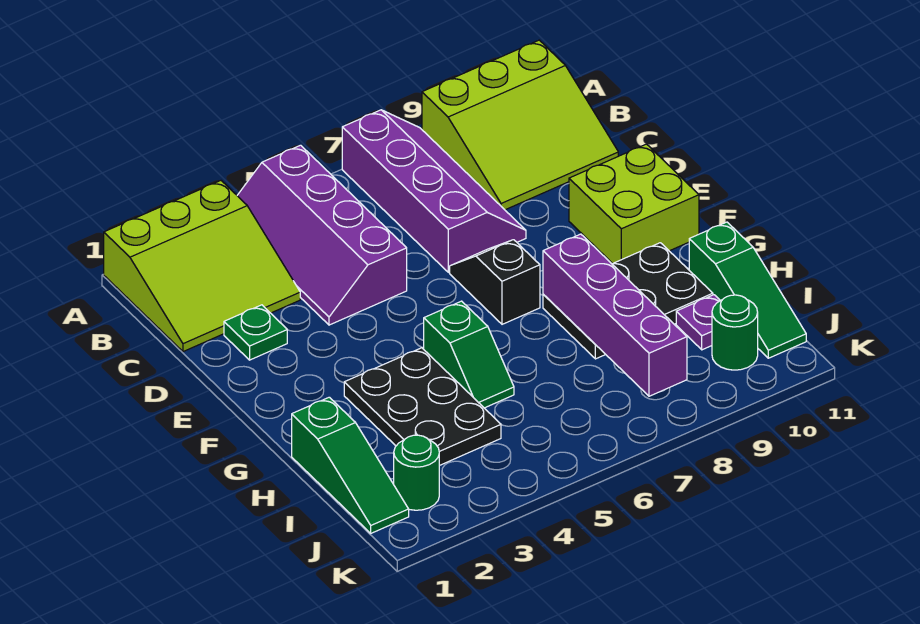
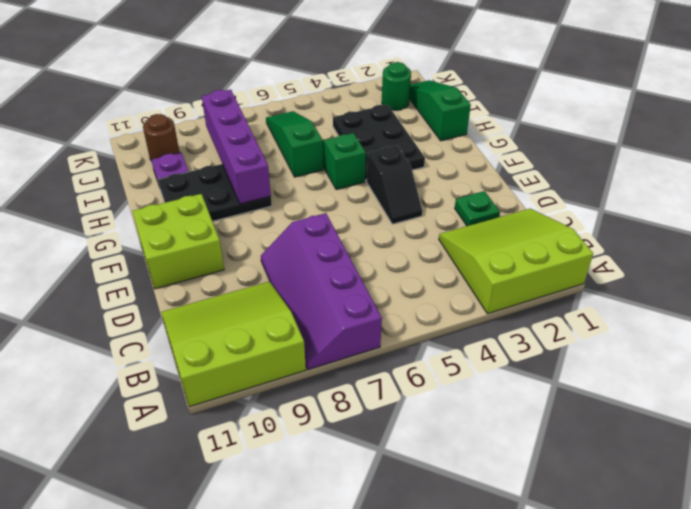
purple 2x4 slope [237,145,407,325] -> none
black 1x2 slope [450,240,540,324] -> black 1x2 slope moved to [367,146,422,224]
green 1x3 slope [689,222,806,358] -> green 1x3 slope moved to [266,111,323,177]
green 1x1 round brick [712,295,758,370] -> brown 1x1 round brick [143,114,180,160]

